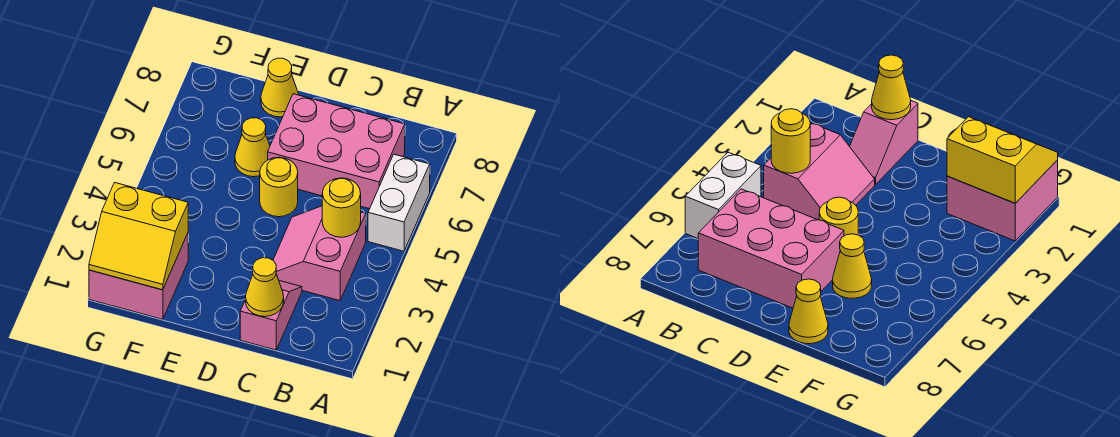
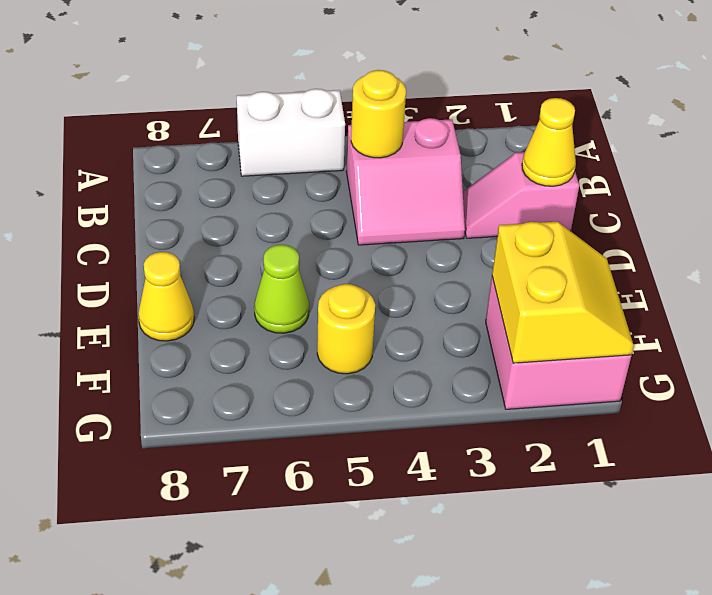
pink 2x3 brick [268,94,405,209] -> none
yellow 1x1 round brick [260,157,298,217] -> yellow 1x1 round brick moved to [317,284,375,374]
yellow 1x1 cone [235,118,270,177] -> lime 1x1 cone [254,245,309,333]

